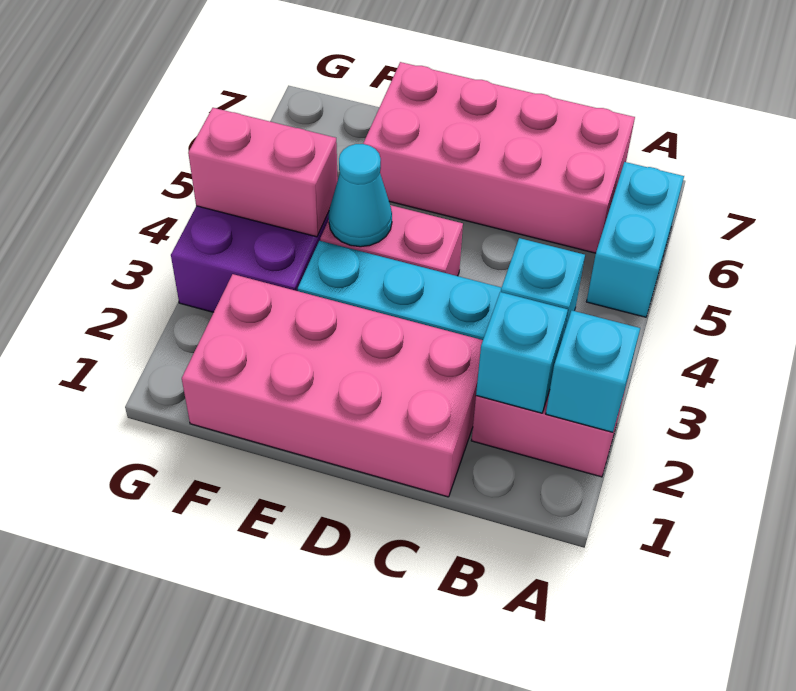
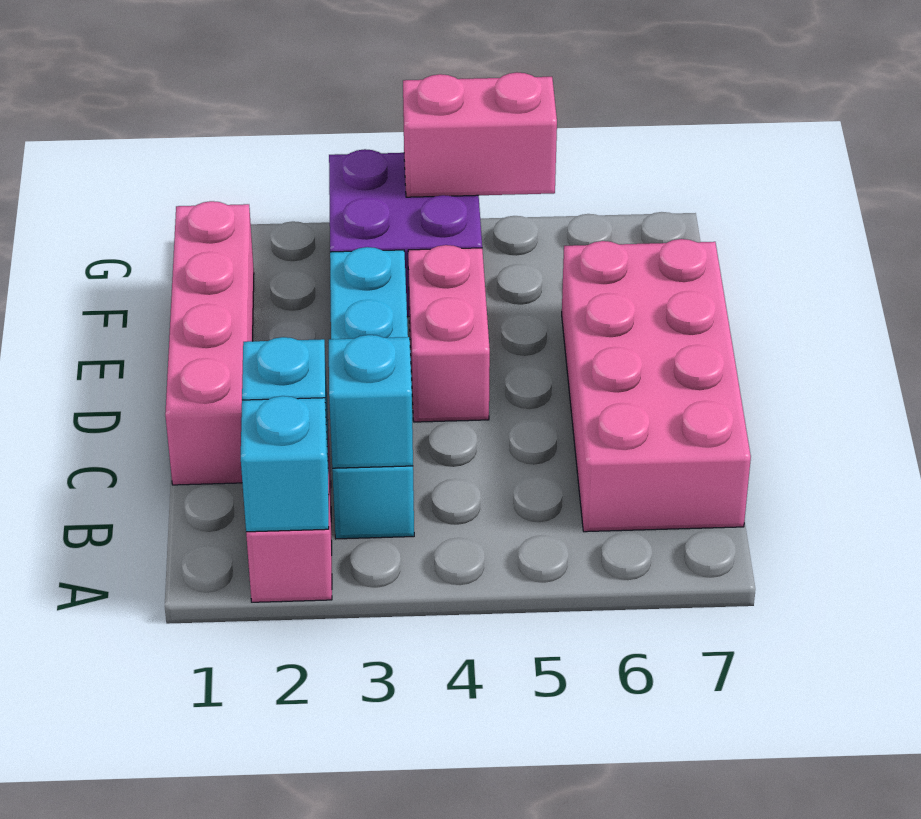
cyan 1x2 brick [587,162,684,317] -> none
pink 2x4 brick [182,274,483,497] -> pink 1x4 brick [165,201,254,485]
cyan 1x1 cone [329,144,392,247] -> none
pink 1x2 brick [188,108,338,237] -> pink 1x2 brick turned to [403,73,557,197]

